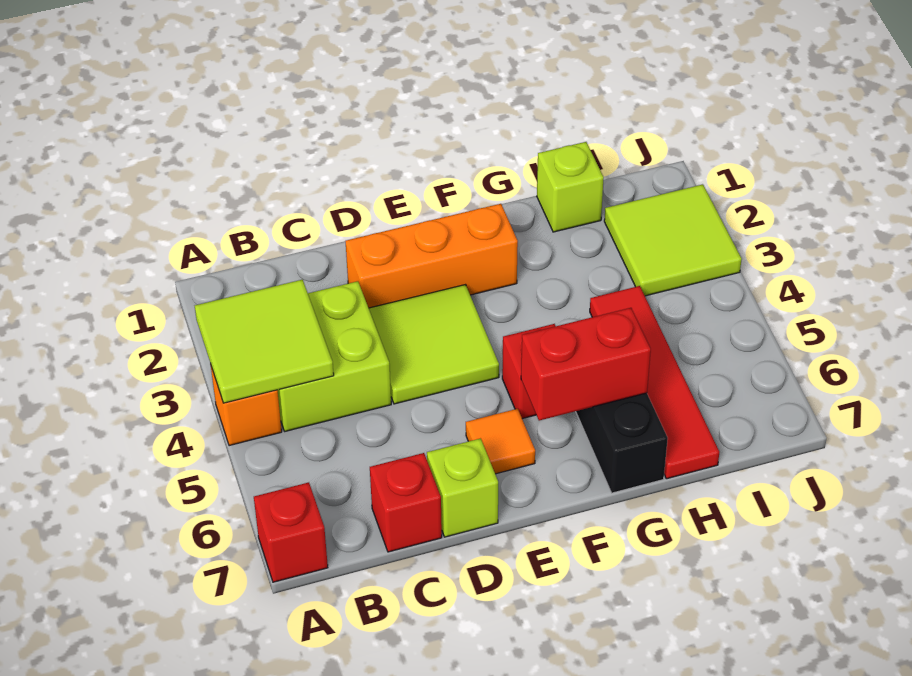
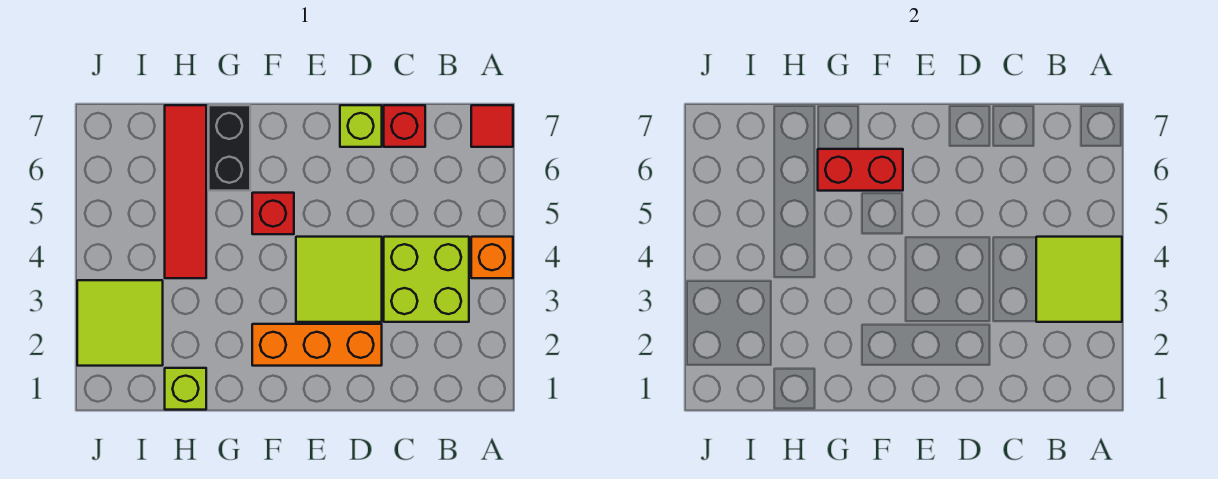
red 1x1 brick [254,482,328,582] -> red 1x1 tile [471,105,513,147]
orange 1x1 tile [466,409,535,474] -> none

